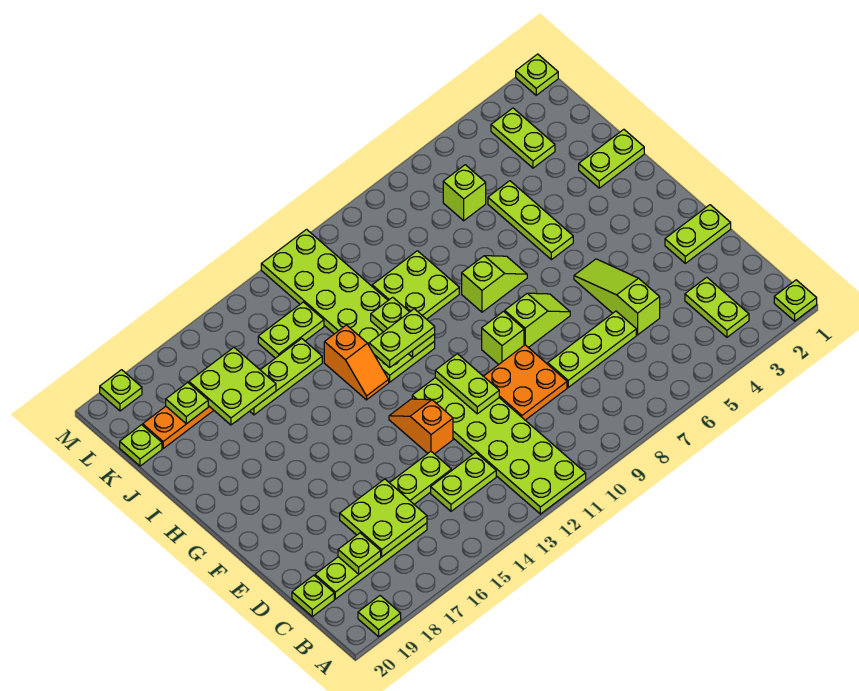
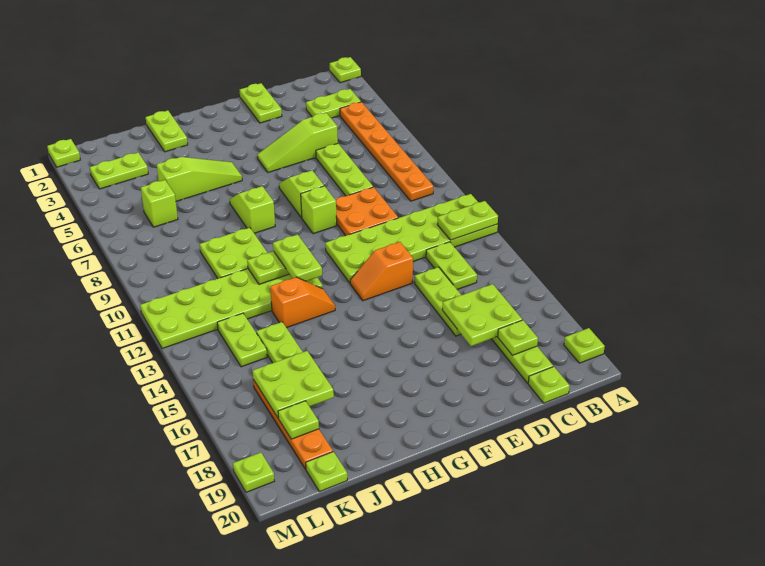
none -> orange 1x6 plate [340,102,433,201]
lime 1x2 plate [435,354,499,414] -> lime 1x2 plate moved to [437,201,498,240]
lime 1x3 plate [488,181,573,260] -> lime 1x3 slope [157,157,242,201]

